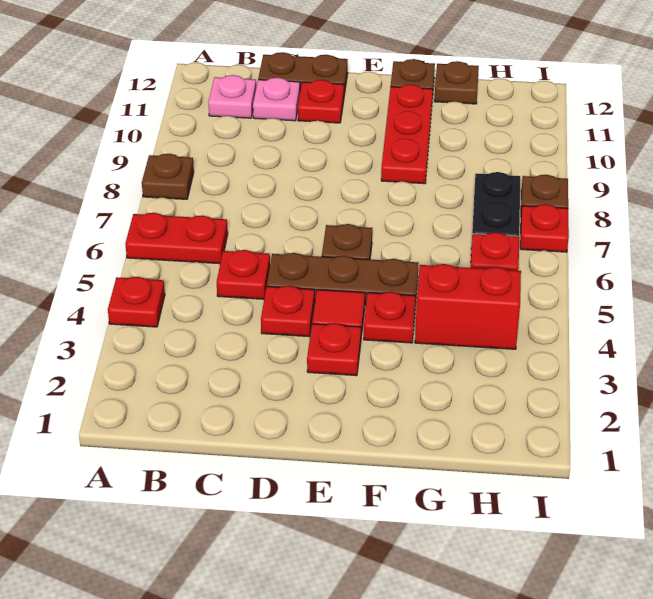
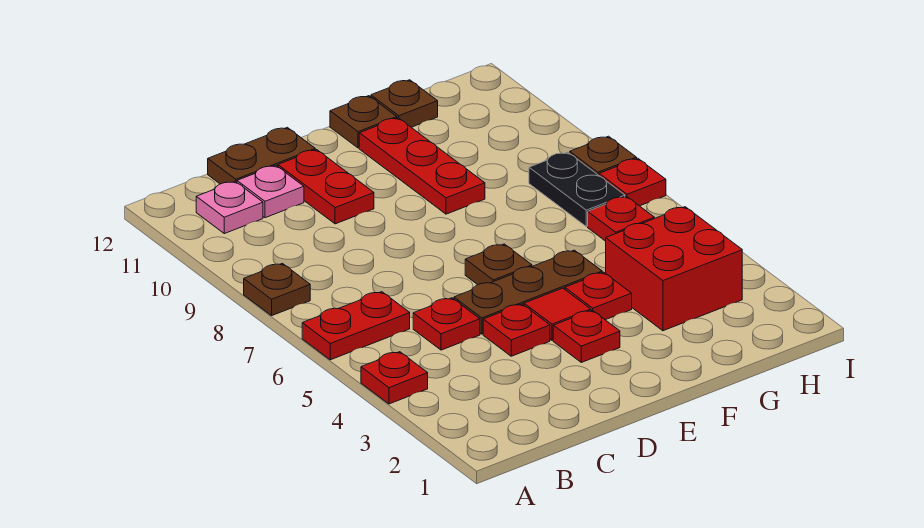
red 1x1 plate [298,80,344,123] -> red 1x2 plate [278,150,374,224]
red 1x2 brick [415,264,521,349] -> red 2x2 brick [606,207,742,331]

